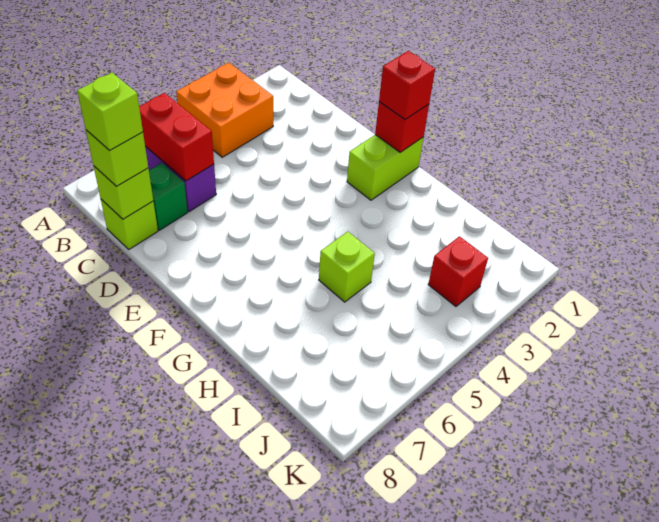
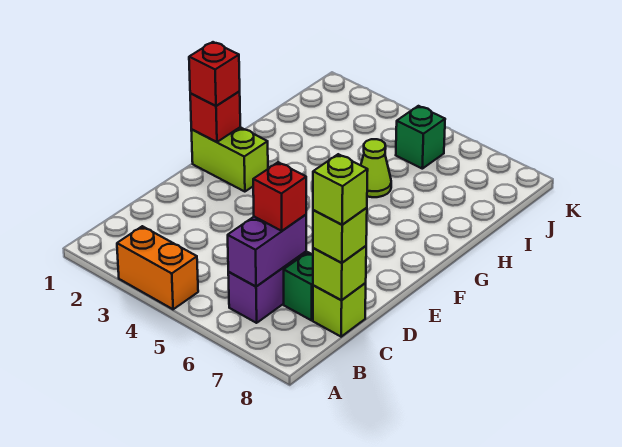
orange 2x2 brick [176,63,273,157] -> orange 1x2 brick [117,226,198,309]
red 1x2 brick [139,93,214,181] -> purple 1x2 brick [228,215,306,287]
lime 1x1 brick [319,232,375,302] -> lime 1x1 cone [361,139,391,197]
red 1x1 brick [428,236,488,306] -> red 1x1 brick moved to [253,162,306,231]
none -> green 1x1 brick [396,106,445,169]

